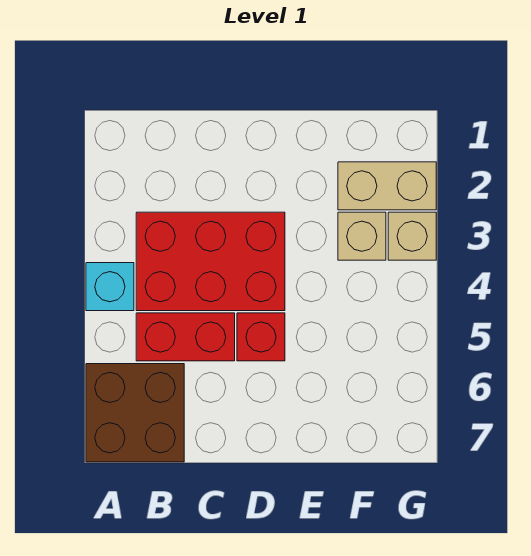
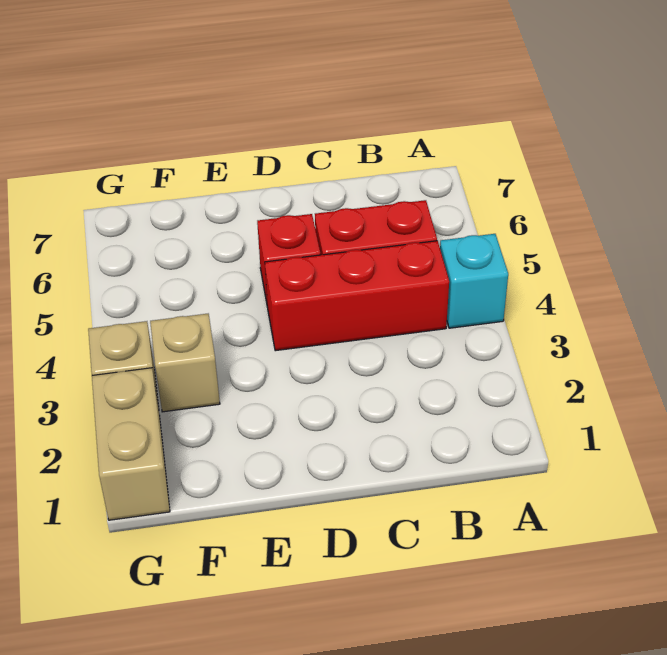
brown 2x2 brick [86,364,184,462] -> none
red 2x3 brick [136,212,285,311] -> red 1x3 brick [265,241,449,351]
tan 1x2 brick [338,162,436,210] -> tan 1x2 brick turned to [92,368,170,520]

